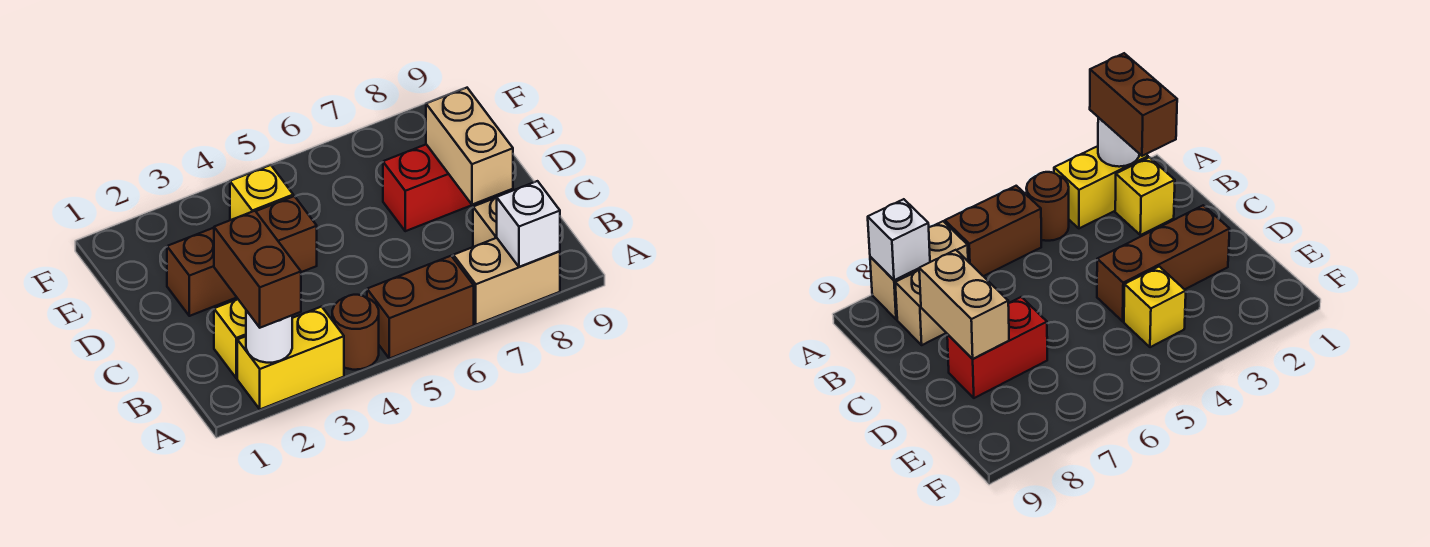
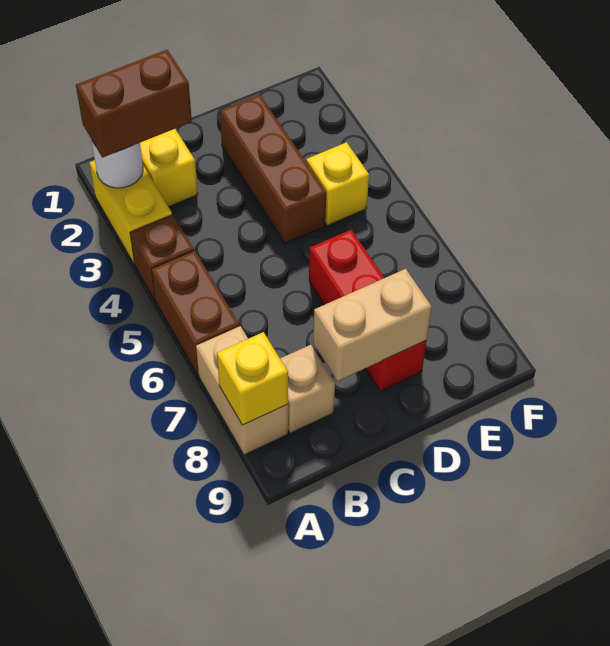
brown 1x1 round brick [332,295,379,370] -> brown 1x1 brick [130,214,194,300]
white 1x1 brick [497,181,560,267] -> yellow 1x1 brick [217,332,288,425]
red 1x2 brick [383,145,489,231] -> red 1x3 brick [309,230,426,391]

